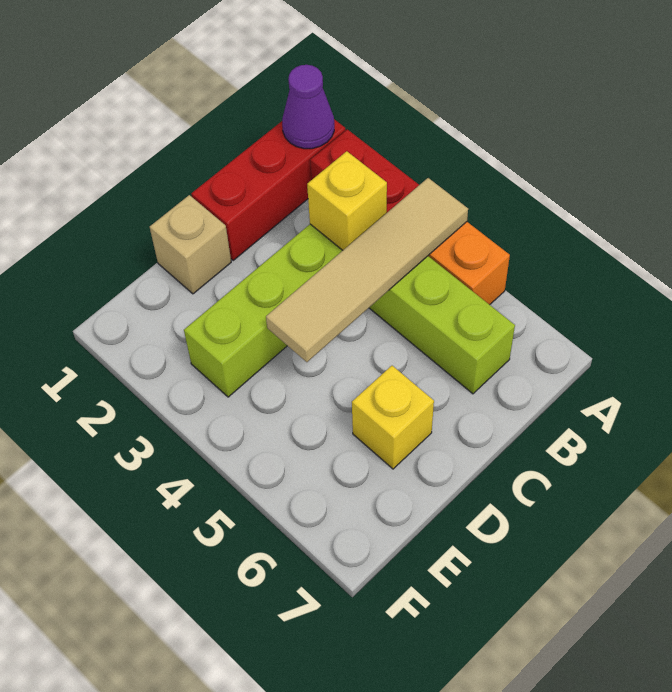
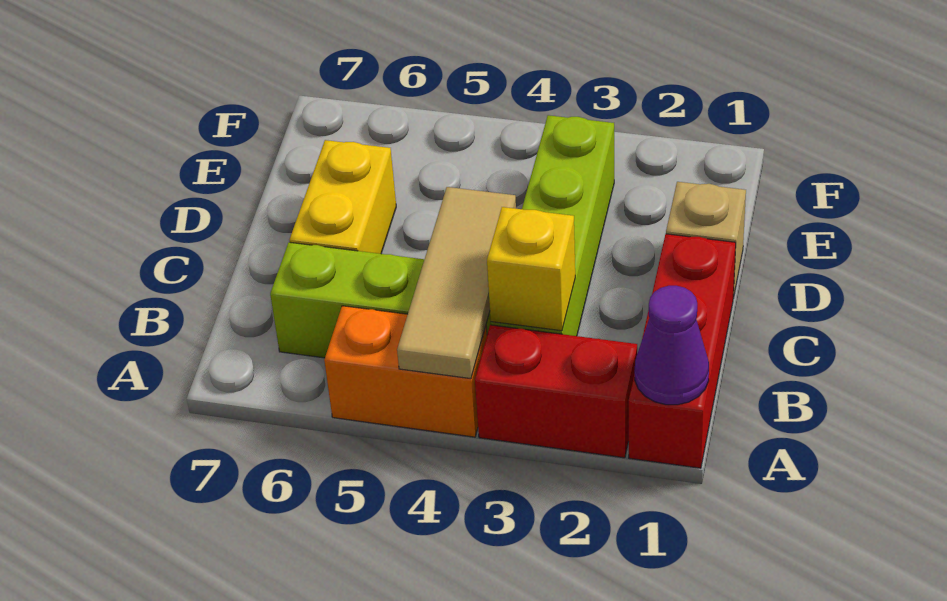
tan 1x4 tile [266,178,468,362] -> tan 1x3 tile [397,187,516,379]
yellow 1x1 brick [352,366,434,469] -> yellow 1x2 brick [290,140,396,254]

